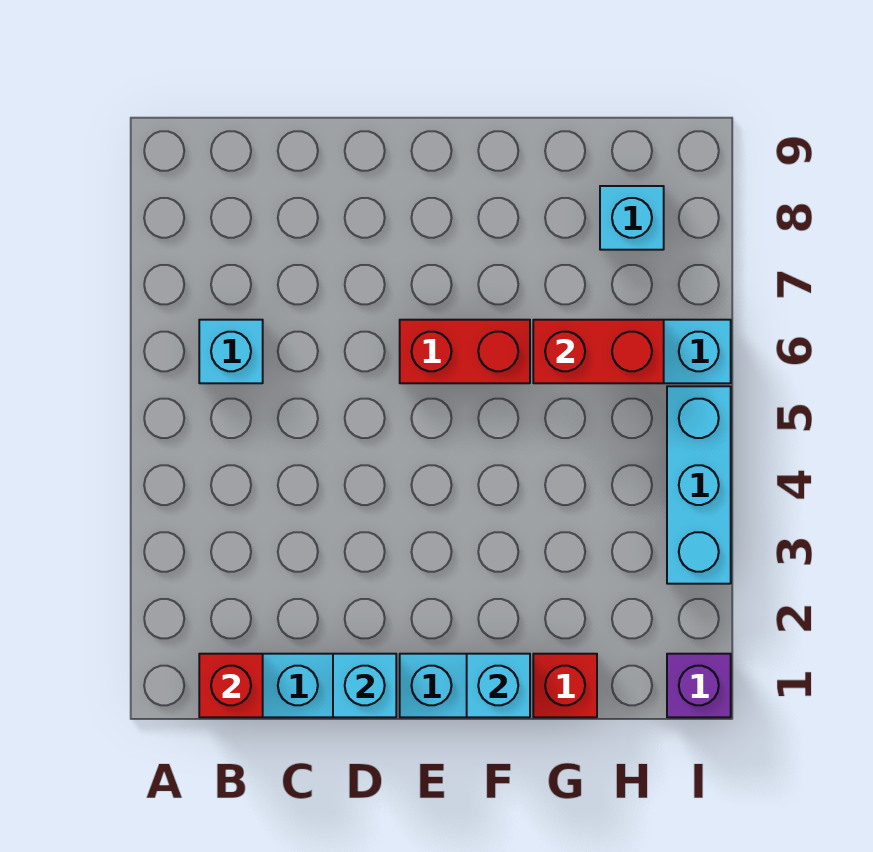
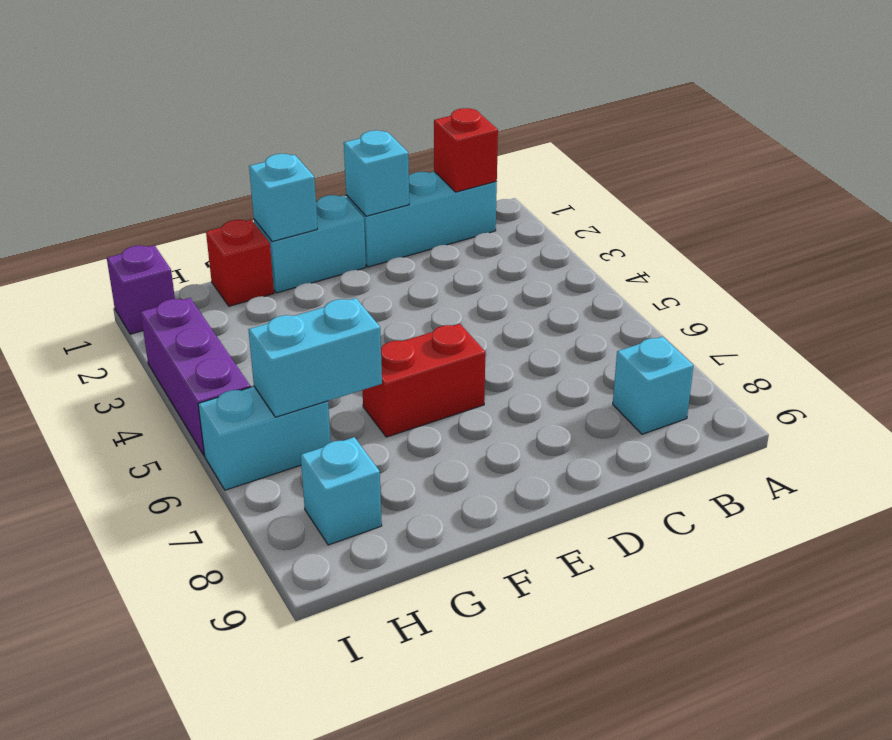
cyan 1x1 brick [199,320,263,383] -> cyan 1x1 brick moved to [613,337,693,434]
red 1x2 brick [533,320,664,383] -> cyan 1x2 brick [248,298,382,417]
cyan 1x3 brick [667,386,731,584] -> purple 1x3 brick [141,298,250,456]

